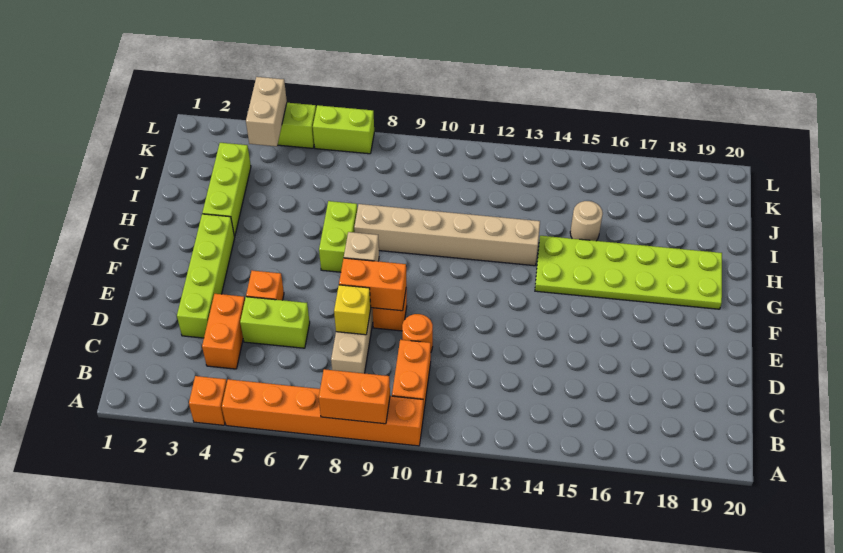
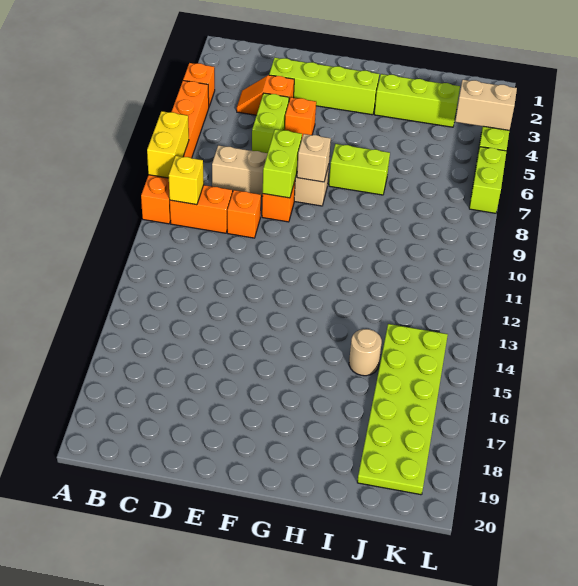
orange 1x2 brick [319,369,390,424] -> yellow 1x2 brick [147,111,189,178]
orange 1x2 brick [202,294,245,369] -> orange 1x2 slope [237,75,294,115]
yellow 1x1 brick [334,285,371,335] -> yellow 1x1 brick moved to [169,156,204,205]
orange 1x1 round brick [402,314,433,351] -> orange 1x1 brick [227,190,261,238]
orange 1x2 brick [339,258,406,311] -> lime 1x2 brick [263,129,302,198]
lime 2x6 plate [535,236,722,309] -> lime 2x6 plate moved to [357,324,448,495]
tan 1x6 brick [354,204,540,266] -> none

